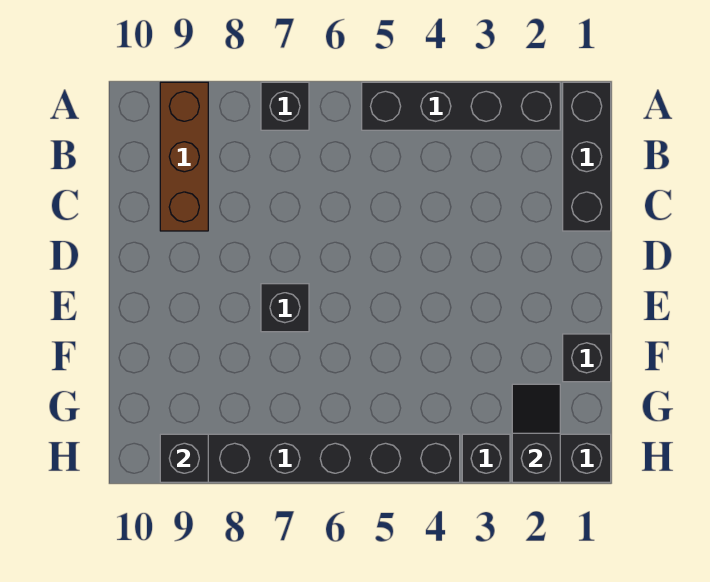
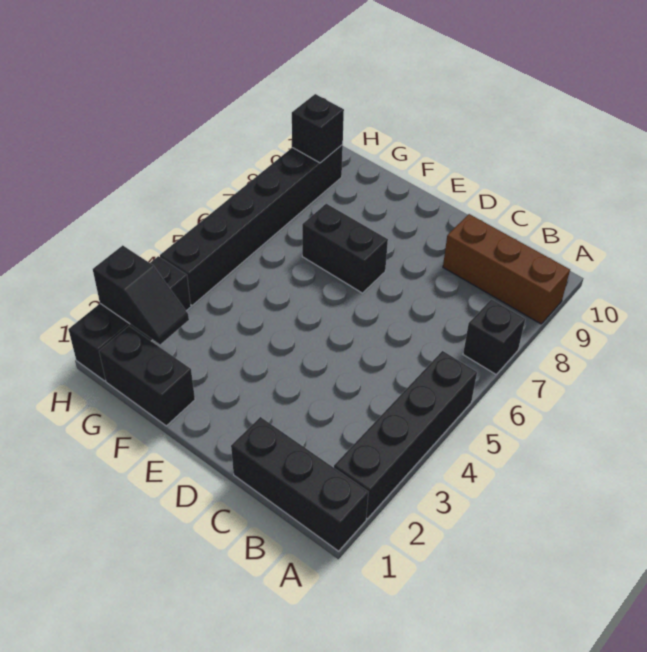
black 1x1 brick [261,284,309,332] -> black 1x2 brick [302,204,388,293]
black 1x1 brick [563,334,611,382] -> black 1x2 brick [99,326,195,426]

